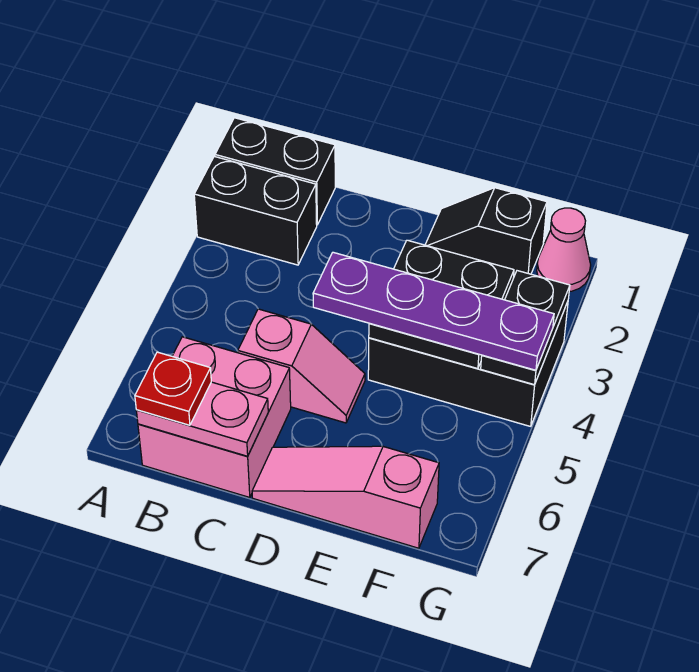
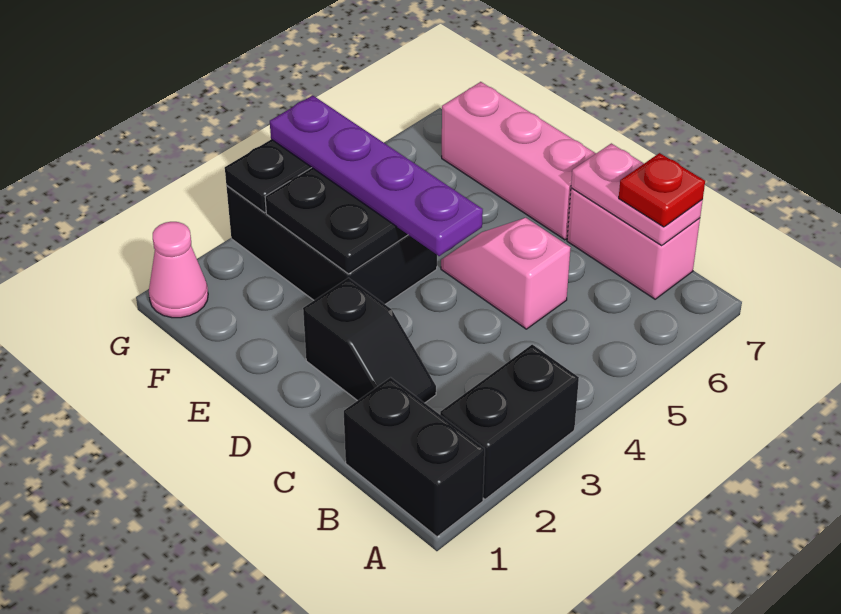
black 1x2 brick [194,156,317,265] -> black 1x2 brick turned to [440,345,579,499]
pink 2x2 brick [138,337,291,498] -> pink 1x2 brick [567,188,700,299]
pink 1x3 slope [252,446,439,548] -> pink 1x3 brick [442,82,596,240]
black 1x2 slope [425,188,547,276] -> black 1x2 slope moved to [303,278,436,403]

